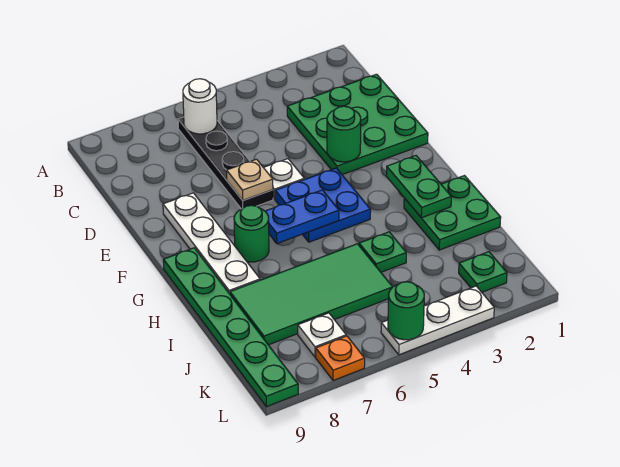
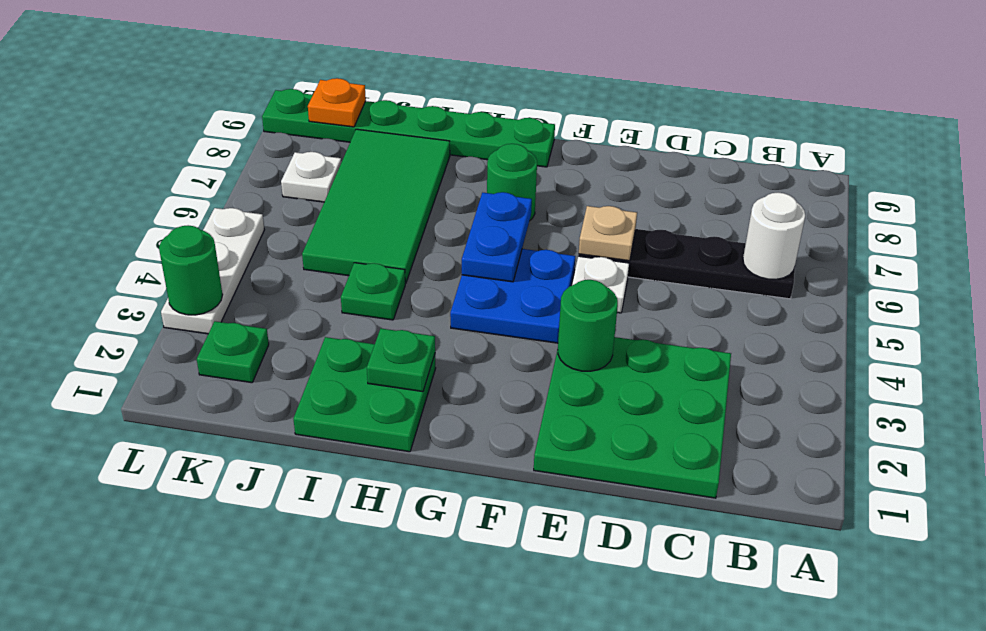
white 1x4 plate [163,193,260,294] -> none
green 1x2 plate [386,156,451,218] -> green 1x1 plate [367,329,435,392]
green 1x1 round brick [388,282,424,340] -> green 1x1 round brick moved to [159,225,223,315]
orange 1x1 plate [316,336,365,381] -> orange 1x1 plate moved to [308,78,366,127]

